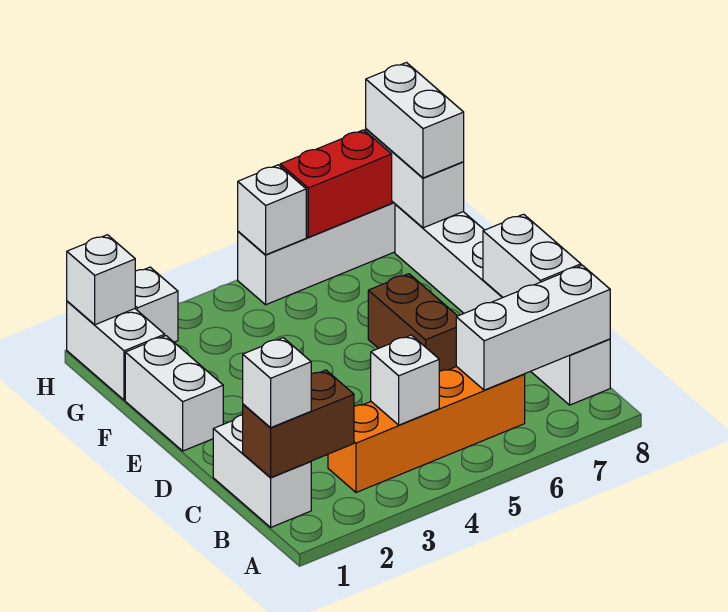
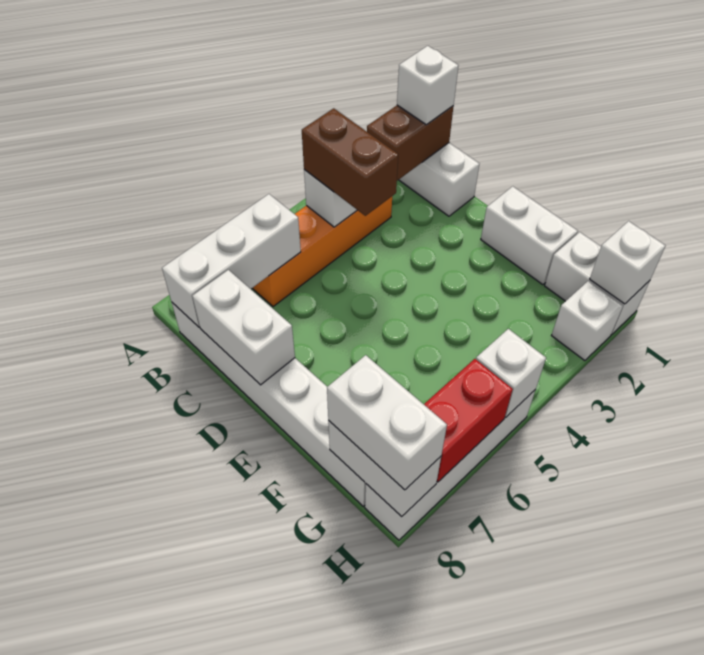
brown 1x2 brick [368,274,457,371] -> brown 1x2 brick moved to [302,108,398,216]

